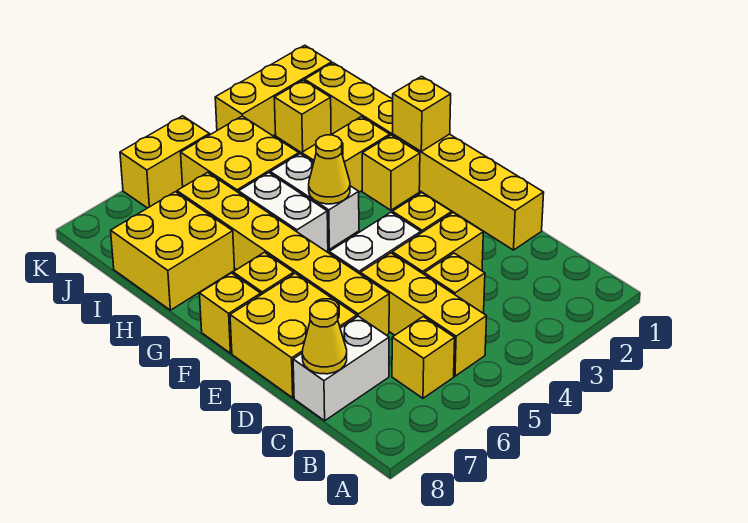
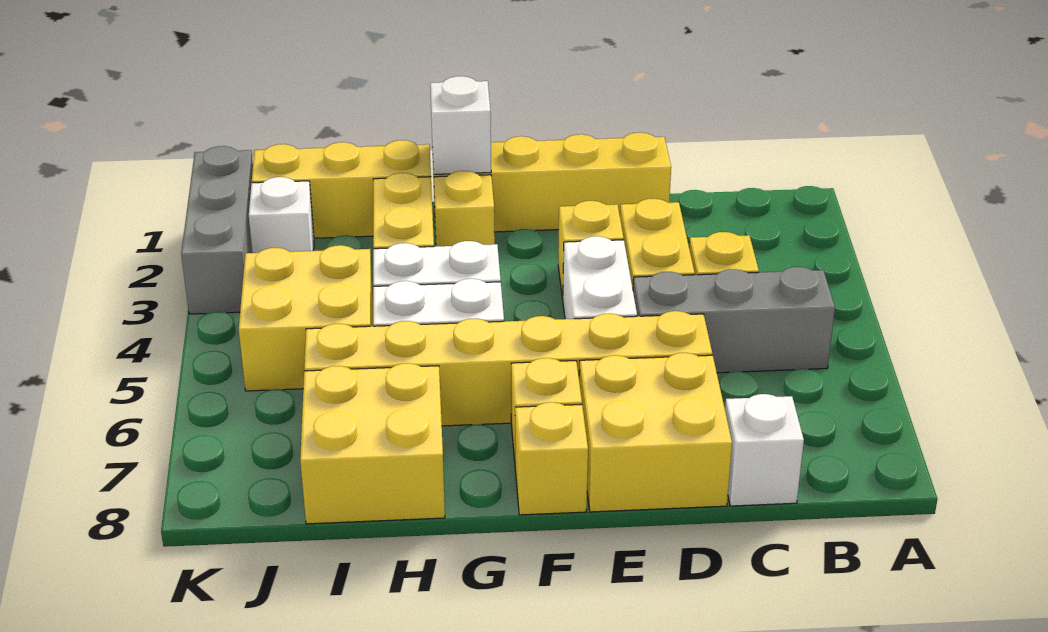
yellow 1x3 brick [361,253,487,376] -> grey 1x3 brick [633,267,835,373]
yellow 1x1 brick [392,317,455,398] -> none
white 1x2 brick [293,316,389,421] -> white 1x1 brick [725,394,804,506]
yellow 1x1 cone [302,301,347,374] -> none
yellow 1x1 brick [393,76,451,151] -> white 1x1 brick [430,76,491,174]
yellow 1x1 cone [309,135,350,204] -> none
yellow 1x1 brick [274,80,331,153] -> white 1x1 brick [249,177,314,253]
yellow 1x3 brick [215,45,332,136] -> grey 1x3 brick [181,146,253,314]
yellow 1x2 brick [120,116,210,208] -> none

